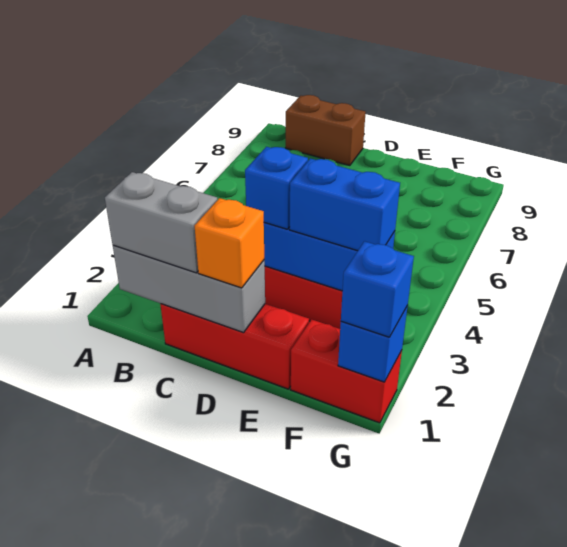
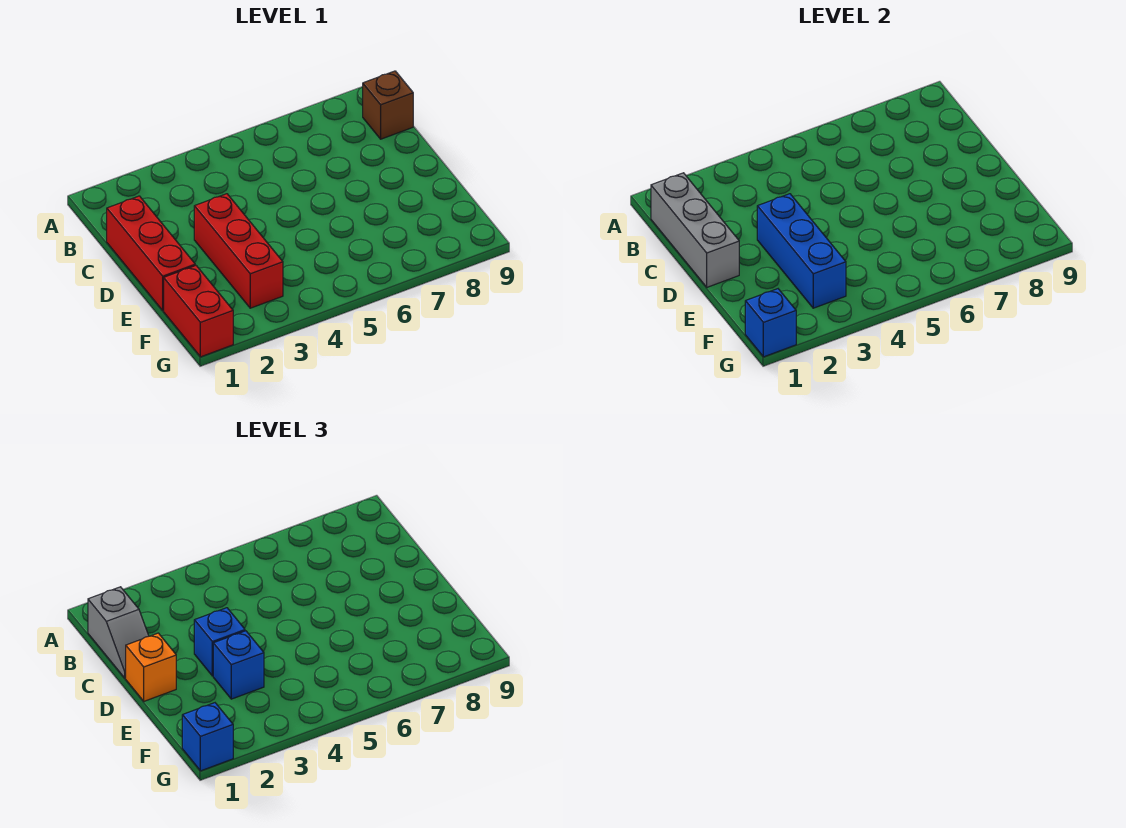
grey 1x2 brick [105,172,217,273] -> grey 1x2 slope [88,587,149,678]
brown 1x2 brick [286,95,366,166] -> brown 1x1 brick [363,71,413,139]
blue 1x2 brick [290,158,400,251] -> blue 1x1 brick [213,631,264,699]

